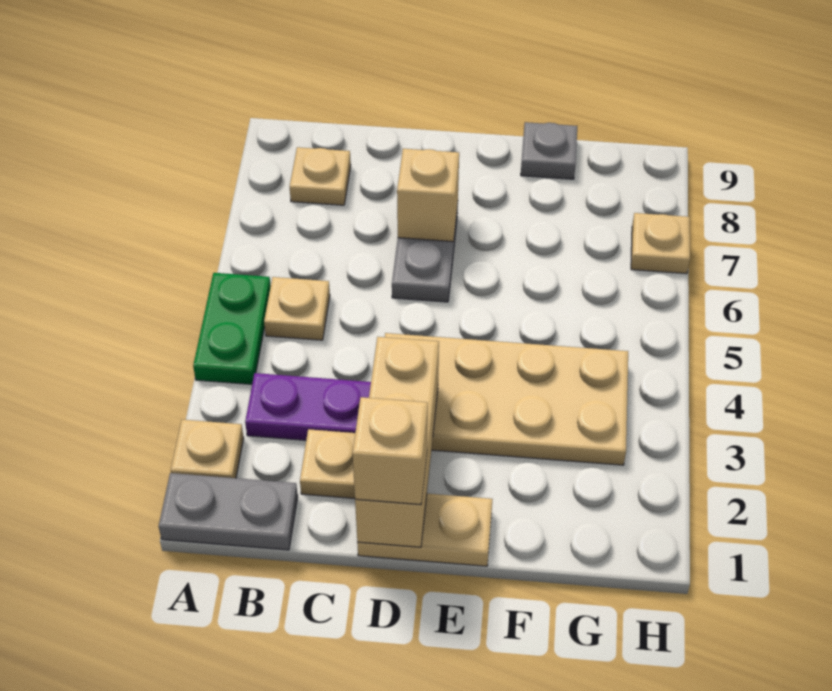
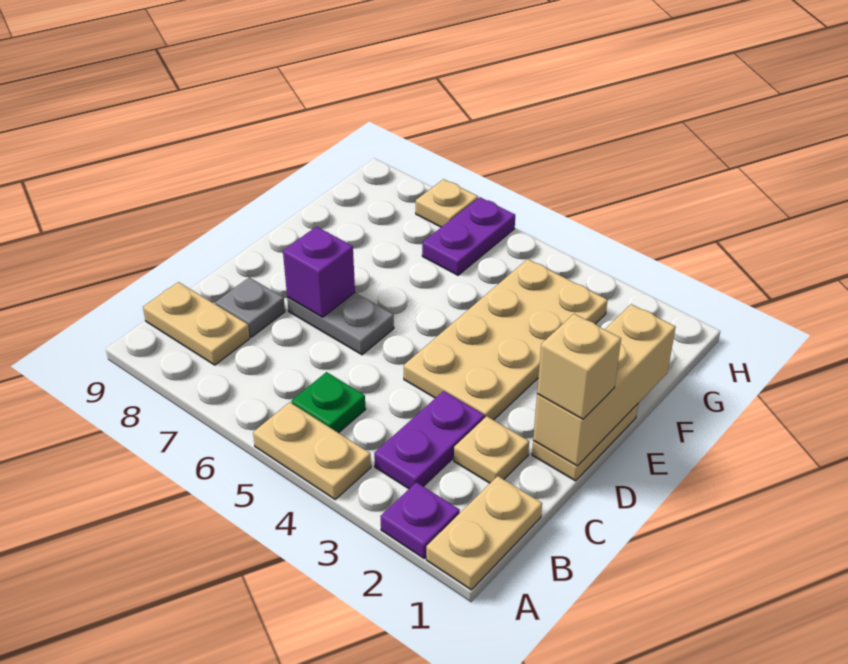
grey 1x2 plate [159,473,298,550] -> tan 1x2 plate [426,476,542,590]
tan 1x1 plate [171,420,244,478] -> purple 1x1 plate [380,482,460,558]
green 1x2 plate [193,273,271,384] -> tan 1x2 plate [253,402,371,499]
tan 1x1 plate [264,277,330,340] -> green 1x1 plate [292,372,366,433]
tan 1x1 plate [290,147,351,205] -> tan 1x2 plate [143,282,250,365]
tan 1x3 brick [355,337,439,547] -> tan 1x3 brick turned to [533,304,676,466]
tan 1x1 brick [397,149,459,242] -> purple 1x1 brick [283,227,355,317]
grey 1x1 plate [521,122,577,179] -> grey 1x1 plate moved to [215,277,285,337]
none -> purple 1x2 plate [422,197,515,275]

